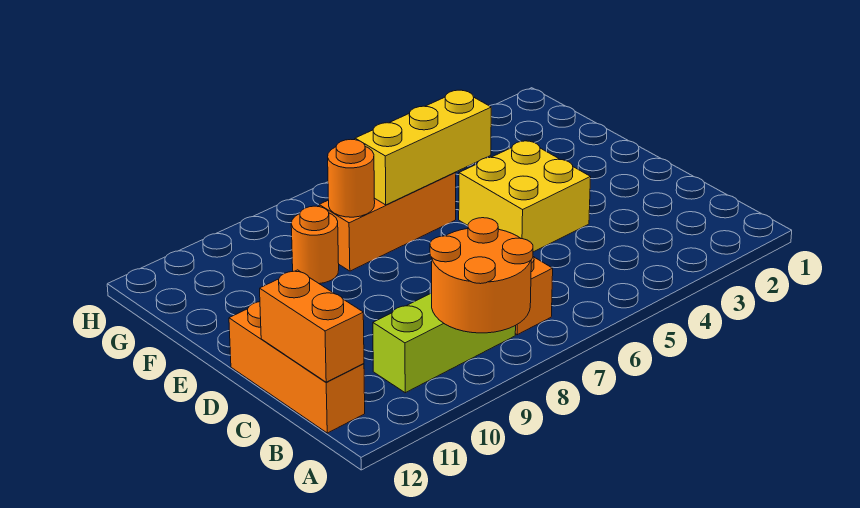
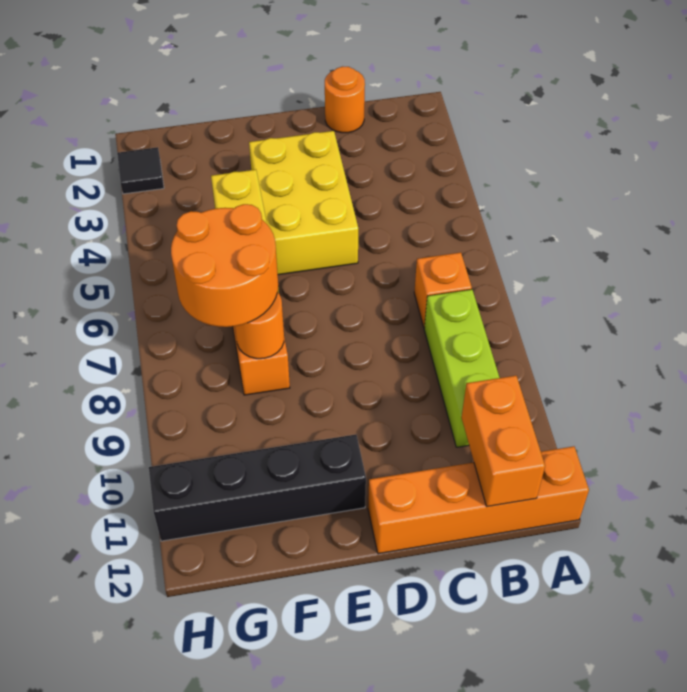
orange 2x2 round brick [430,218,533,333] -> orange 2x2 round brick moved to [171,204,278,327]
orange 1x3 brick [229,302,365,433] -> orange 1x4 brick [368,446,589,554]
orange 1x2 brick [260,270,364,382] -> orange 1x2 brick turned to [462,376,545,507]
yellow 2x2 brick [459,141,591,252] -> yellow 2x3 brick [249,131,358,275]
none -> black 1x4 brick [149,435,366,541]
orange 1x1 round brick [291,206,339,284] -> orange 1x1 round brick moved to [325,66,365,133]
none -> black 1x1 tile [117,147,164,194]

